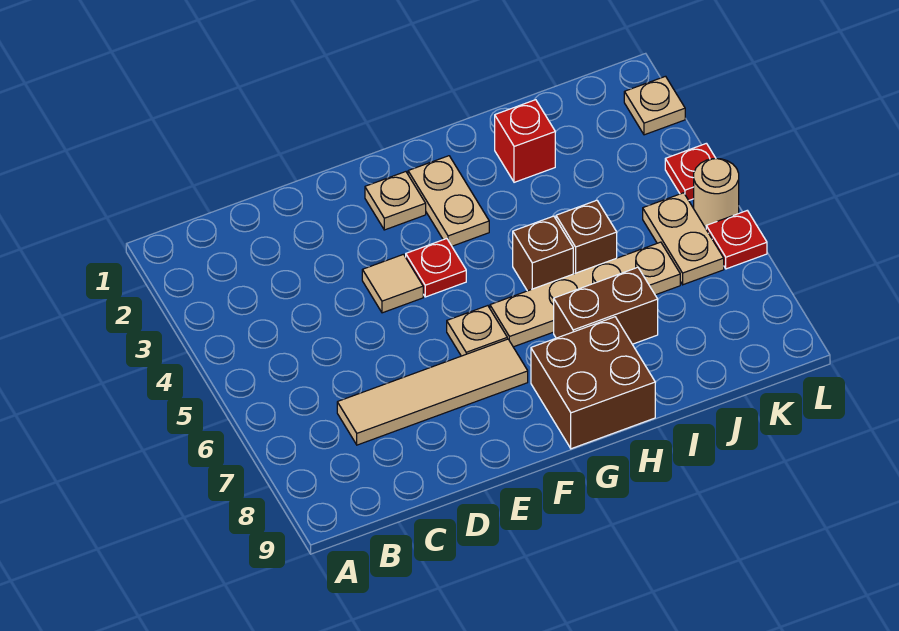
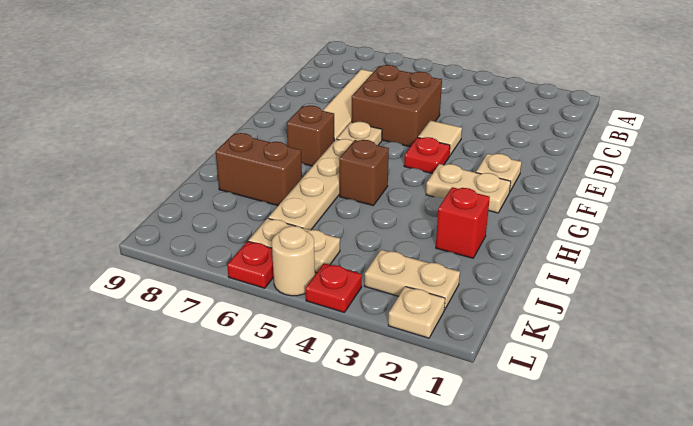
brown 2x2 brick [531,317,655,449] -> brown 2x2 brick moved to [352,65,442,147]
brown 1x2 brick [554,267,658,344] -> brown 1x2 brick turned to [216,133,302,206]
brown 1x1 brick [556,200,617,274] -> brown 1x1 brick moved to [287,105,334,166]
none -> tan 1x2 plate [364,250,460,310]

